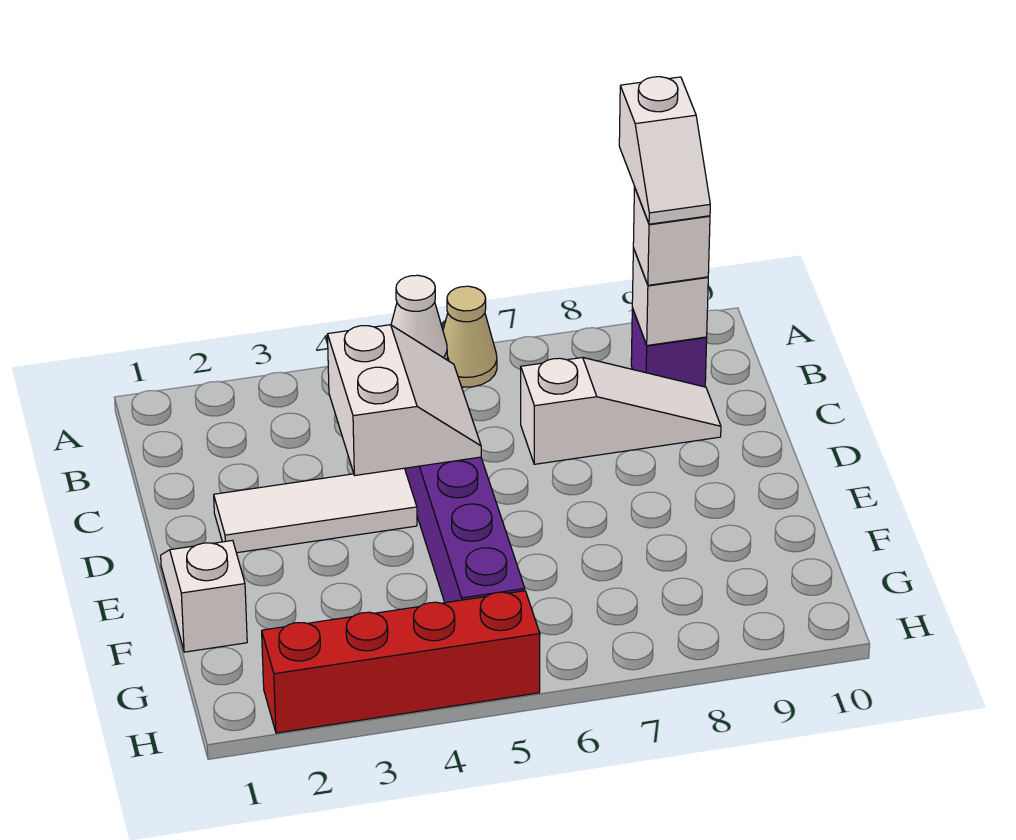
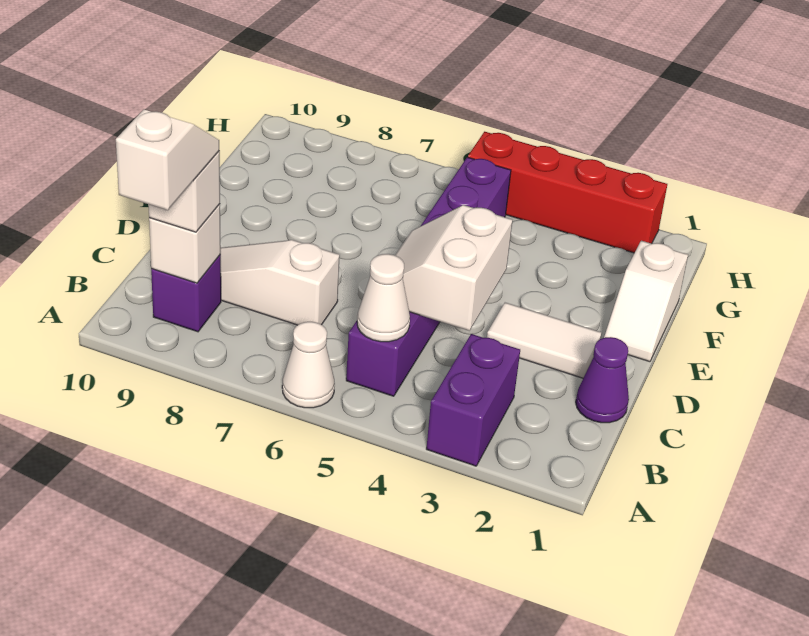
none -> purple 1x2 brick [426,334,520,466]
tan 1x1 cone [443,286,497,387] -> white 1x1 cone [282,322,335,408]
none -> purple 1x1 cone [576,337,629,423]
white 1x3 tile [214,468,417,553] -> white 1x2 tile [487,303,602,378]

